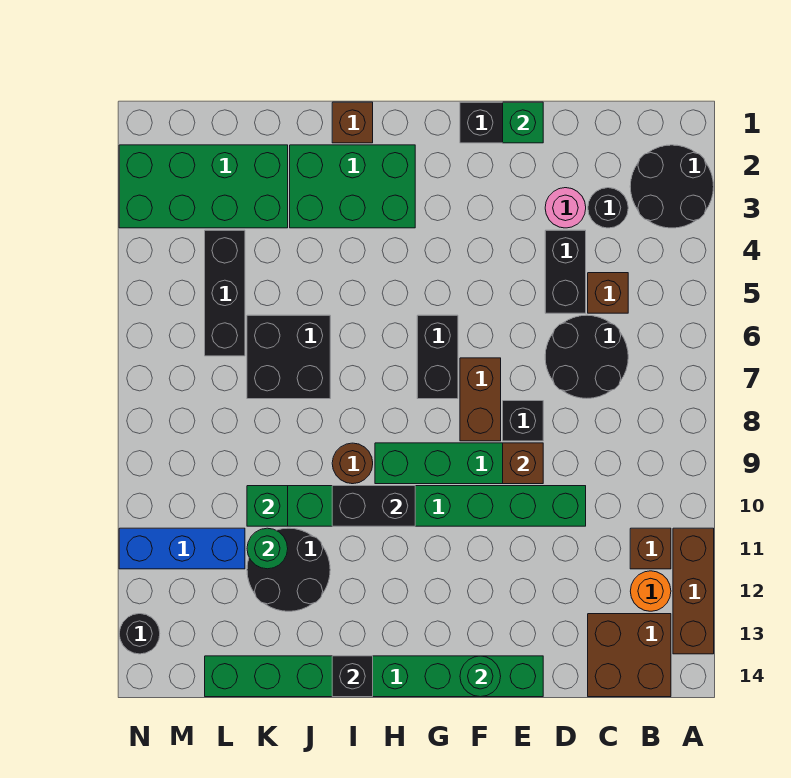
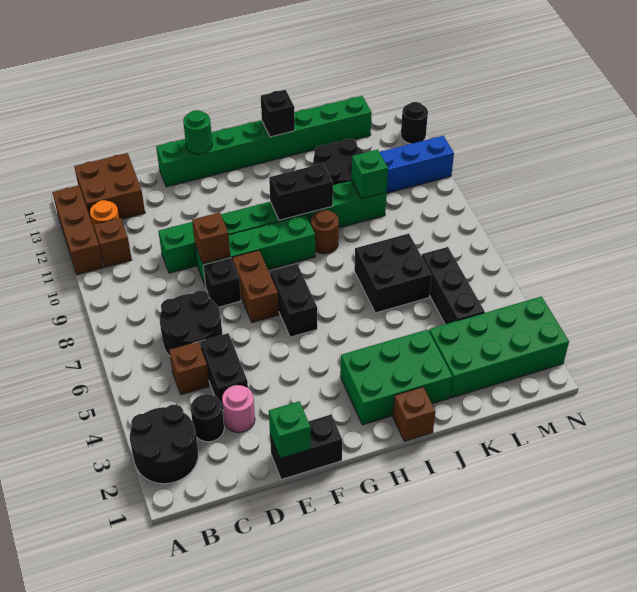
green 1x1 round brick [247,528,288,569] -> none

